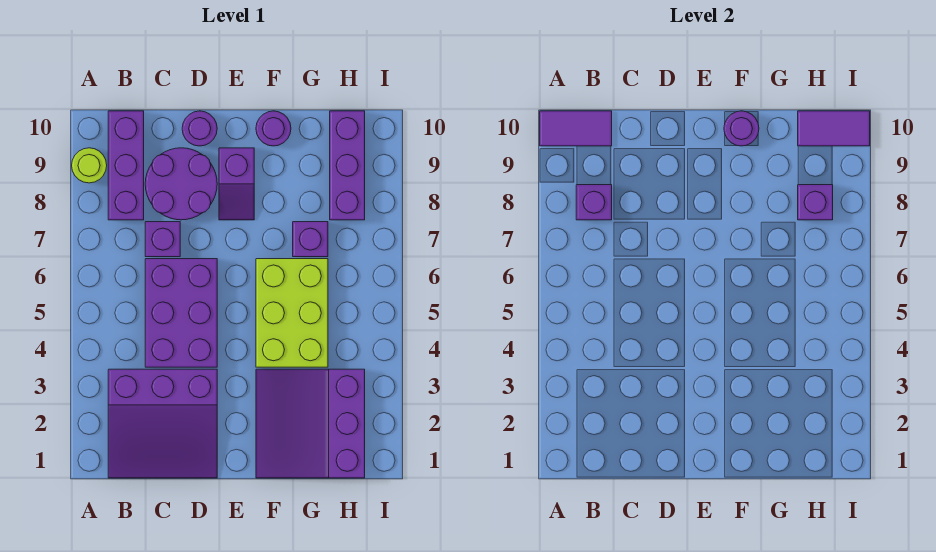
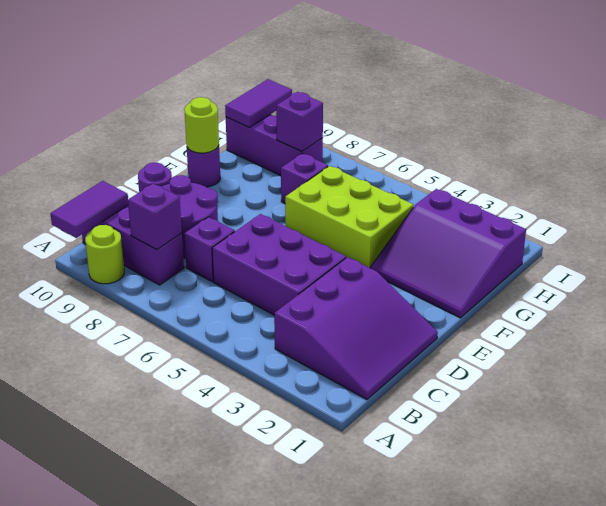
purple 1x2 slope [219,148,254,220] -> none
purple 1x1 round brick [724,111,759,146] -> lime 1x1 round brick [184,97,219,153]

